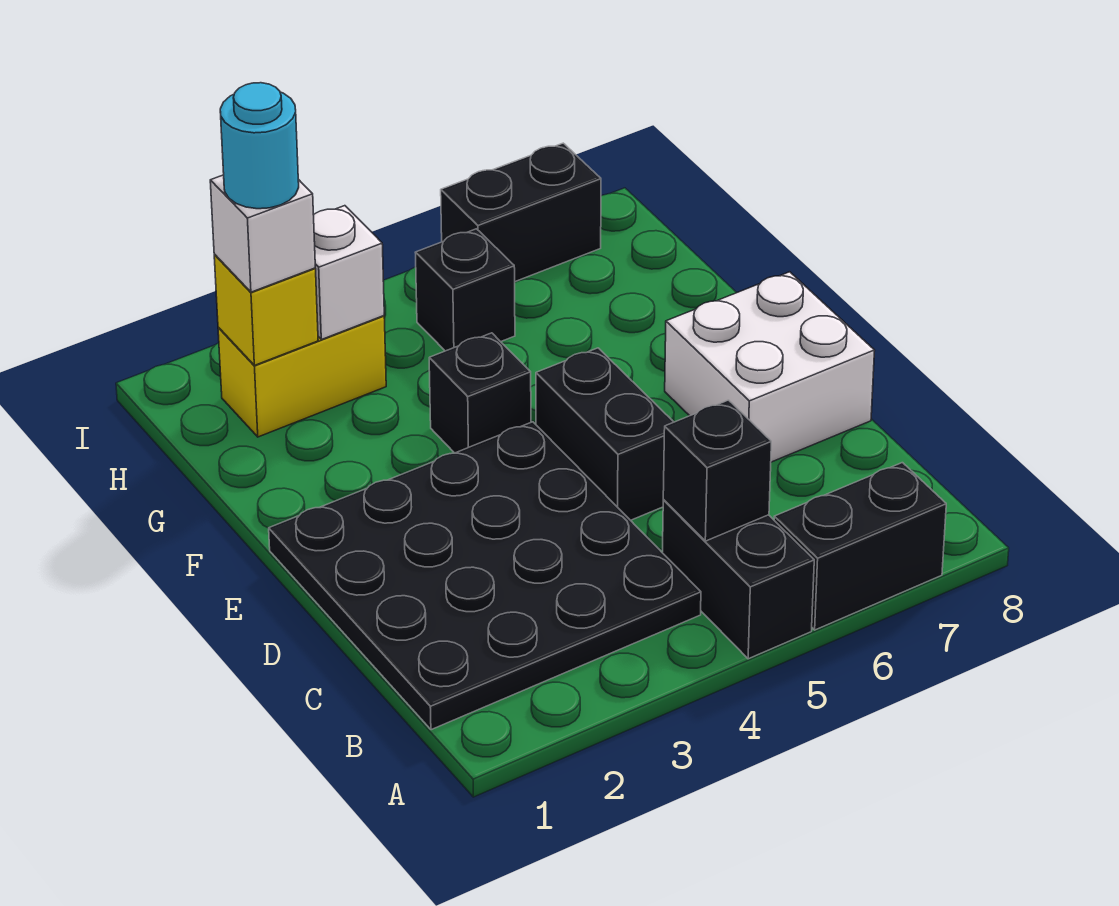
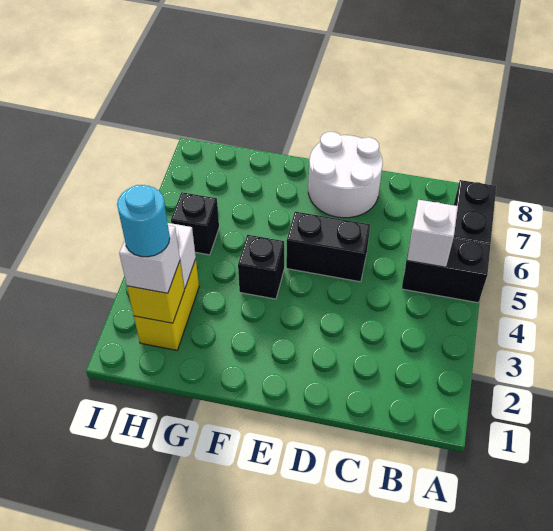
black 4x4 plate [269,422,701,730] -> none
black 1x1 brick [663,400,771,541] -> white 1x1 brick [407,200,458,267]
white 2x2 brick [665,272,875,462] -> white 2x2 round brick [308,132,383,218]
black 1x2 brick [441,143,601,282] -> none

